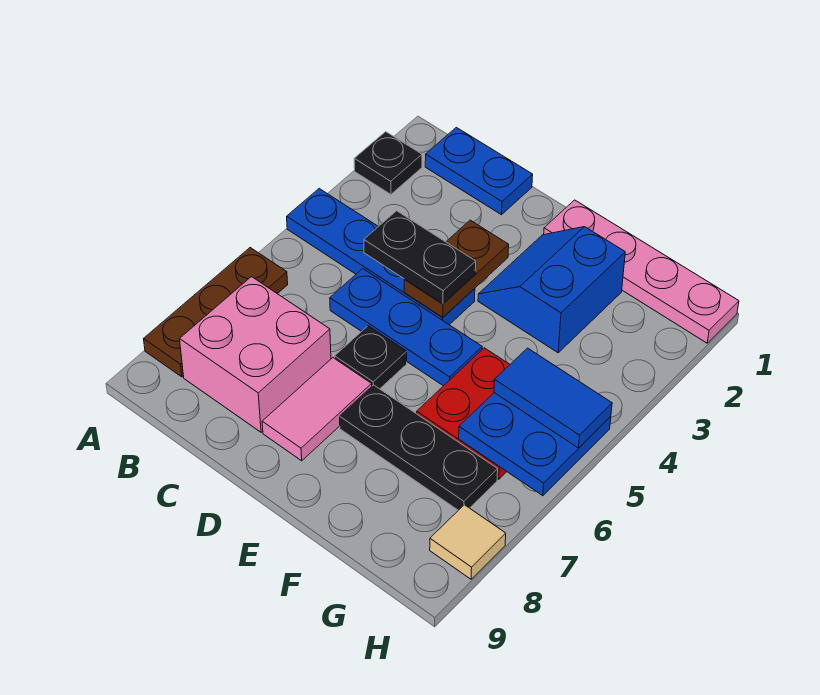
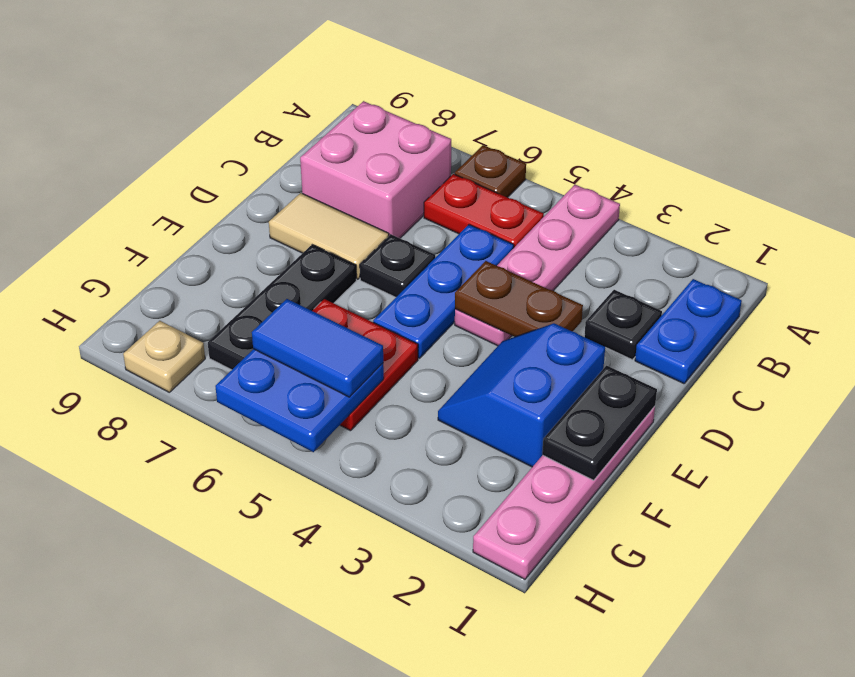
black 1x1 plate [354,132,422,194] -> black 1x1 plate moved to [584,290,662,360]
blue 1x4 plate [287,189,475,325] -> pink 1x4 plate [455,185,620,346]
brown 1x3 plate [144,248,288,377] -> brown 1x1 plate [455,145,526,198]
none -> red 1x2 plate [424,174,544,247]
black 1x2 plate [364,211,476,304] -> black 1x2 plate moved to [542,366,657,480]
pink 1x2 tile [262,358,372,461] -> tan 1x2 tile [269,193,389,279]
blue 2x2 slope [478,227,625,353] -> blue 2x2 slope turned to [438,323,605,467]
blue 1x2 tile [494,348,612,448] -> blue 1x2 tile turned to [252,299,383,397]
tan 1x1 tile [430,505,506,579] -> tan 1x1 plate [123,321,205,392]

